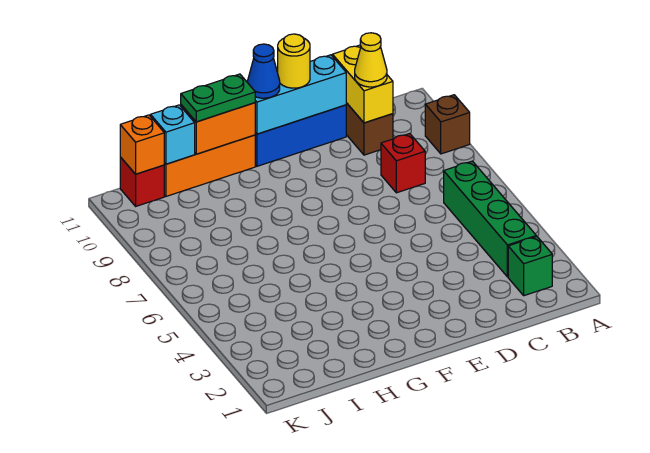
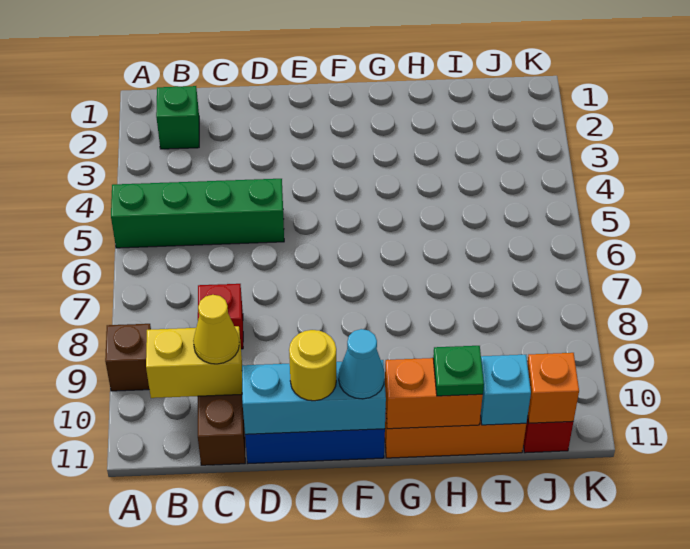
green 1x4 brick [444,161,536,277] -> green 1x4 brick turned to [111,179,284,248]
yellow 1x2 brick [332,45,393,123] -> yellow 1x2 brick turned to [146,326,242,398]
blue 1x1 cone [247,44,280,98] -> cyan 1x1 cone [339,329,385,399]
green 1x2 plate [181,74,255,122] -> green 1x1 plate [433,346,484,396]

